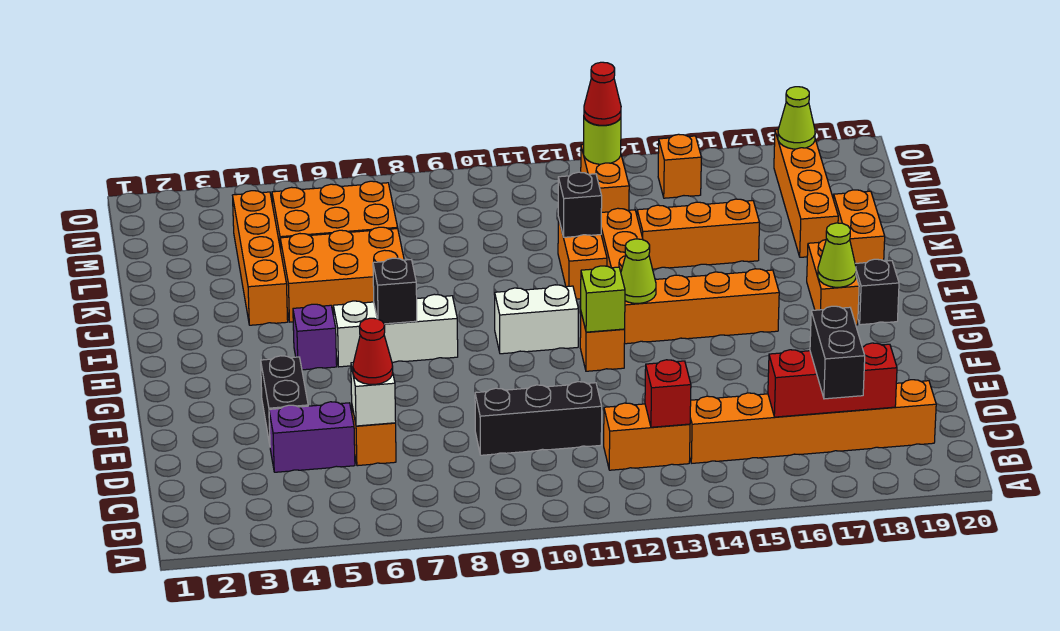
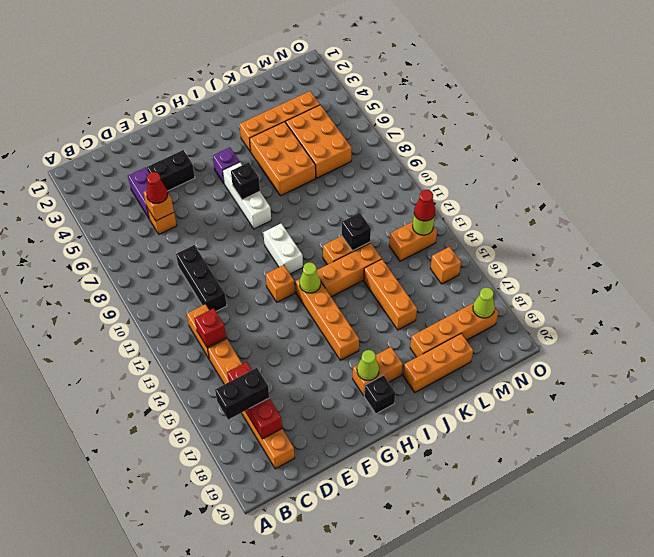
white 1x1 brick [351,363,396,426] -> orange 1x1 brick [144,190,174,221]
lime 1x1 brick [581,266,625,332] -> none
orange 1x2 brick [834,190,885,263] -> orange 1x3 brick [403,334,473,392]

